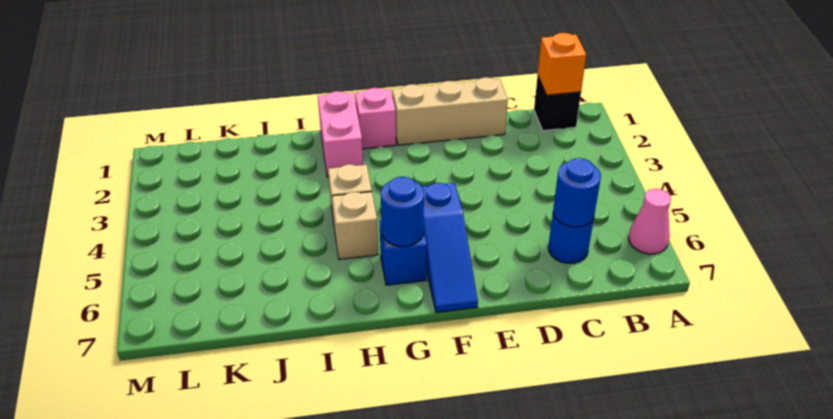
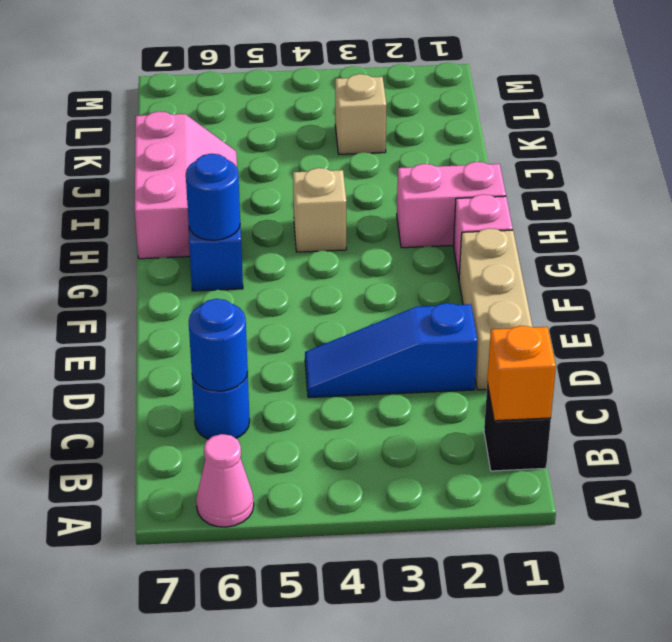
blue 1x3 slope [422,183,478,313] -> blue 1x3 slope moved to [305,303,477,398]
tan 1x1 brick [332,192,378,259] -> tan 1x1 brick moved to [335,74,387,154]
none -> pink 2x3 slope [134,111,237,259]

